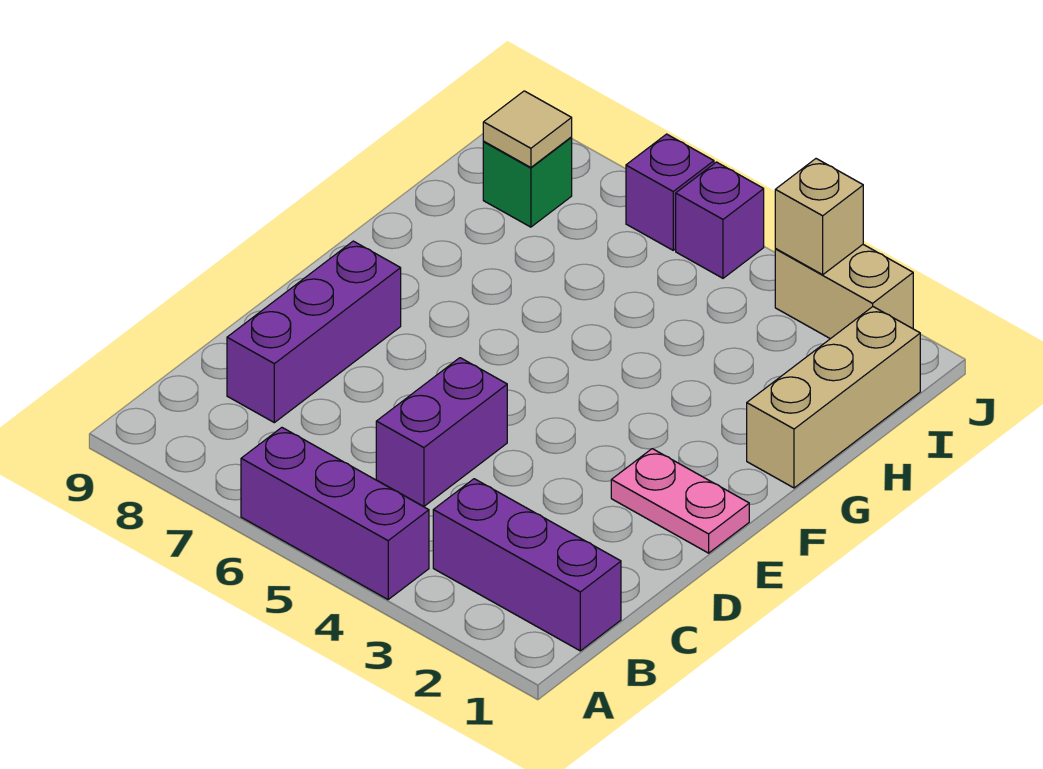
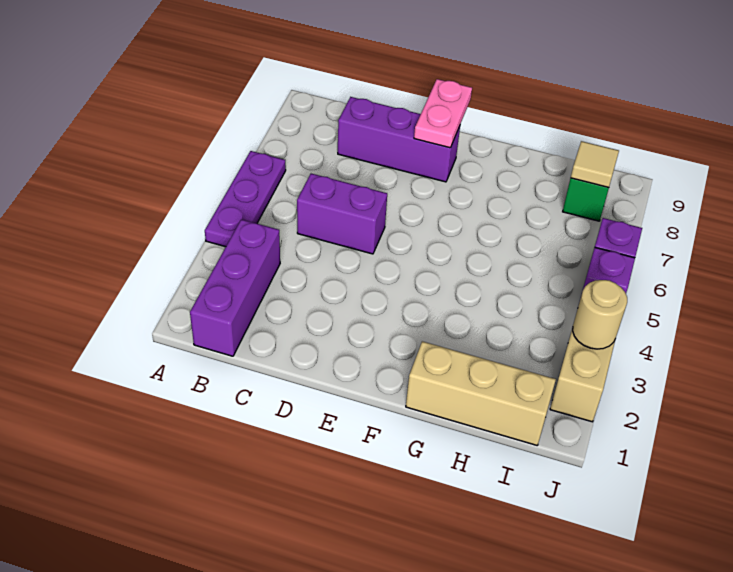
purple 1x3 brick [241,428,429,599] -> purple 1x3 plate [205,151,286,247]
pink 1x2 plate [611,449,749,553] -> pink 1x2 plate moved to [414,79,472,148]
tan 1x1 brick [775,159,863,275] -> tan 1x1 round brick [573,280,627,349]

